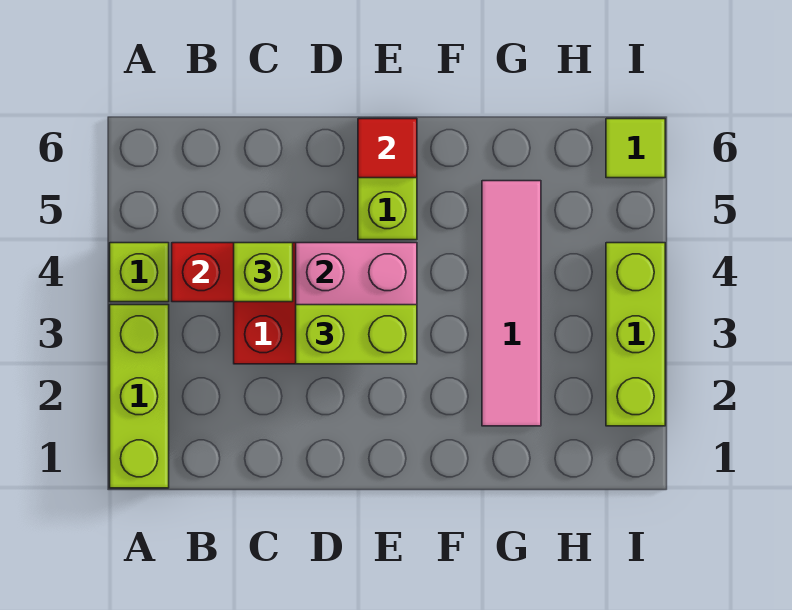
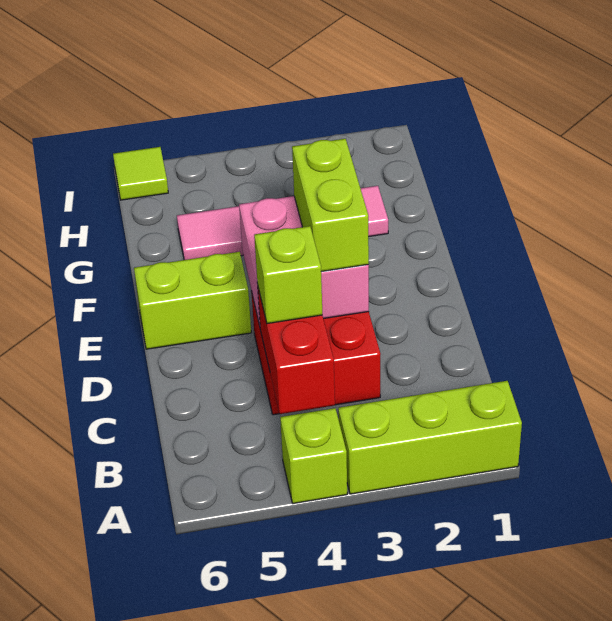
red 1x1 tile [358,119,417,178] -> none
lime 1x3 brick [606,243,665,426] -> none

